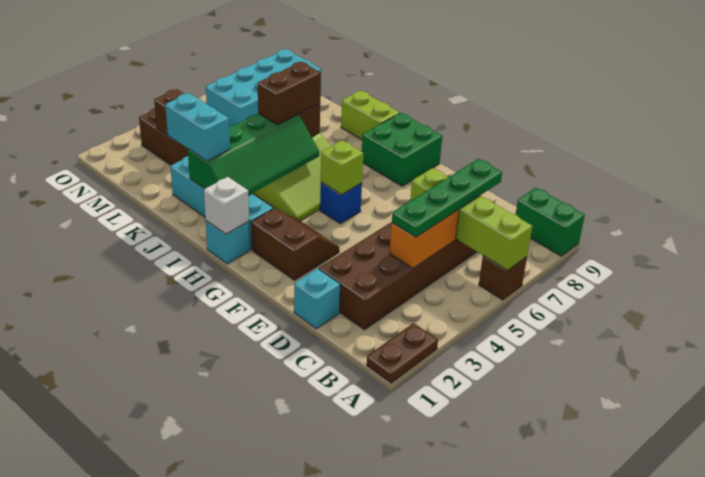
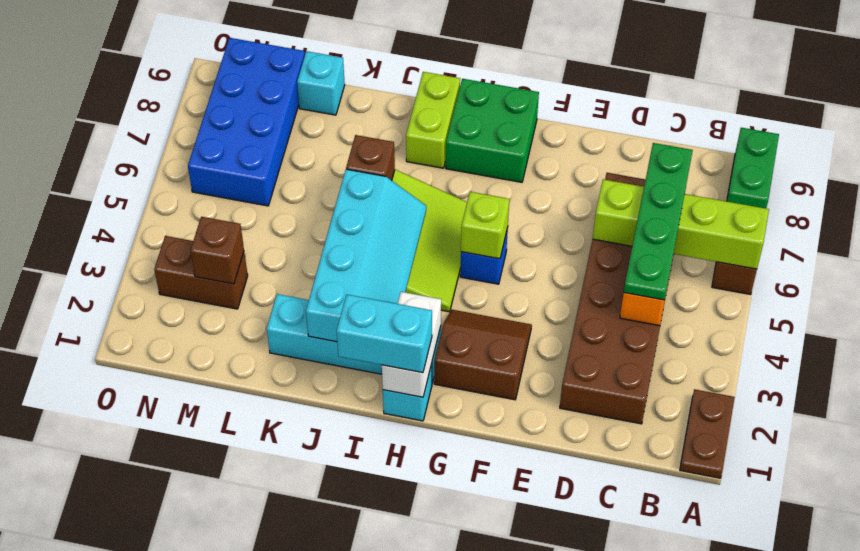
green 1x2 brick [516,188,585,256] -> green 1x2 brick turned to [727,128,779,208]
cyan 1x1 brick [294,268,340,329] -> cyan 1x1 brick moved to [297,51,345,115]
white 1x1 brick [204,177,249,234] -> white 1x2 brick [382,292,441,397]
green 2x4 slope [188,113,319,195] -> cyan 2x4 slope [306,169,426,342]
lime 1x2 brick [341,91,400,140] -> lime 1x2 brick turned to [406,72,460,168]
cyan 1x2 brick [165,93,230,161] -> cyan 1x2 brick moved to [337,295,432,373]
brown 1x2 brick [258,62,321,125] -> none
cyan 2x4 brick [206,49,321,127] -> blue 2x4 brick [188,38,305,206]

